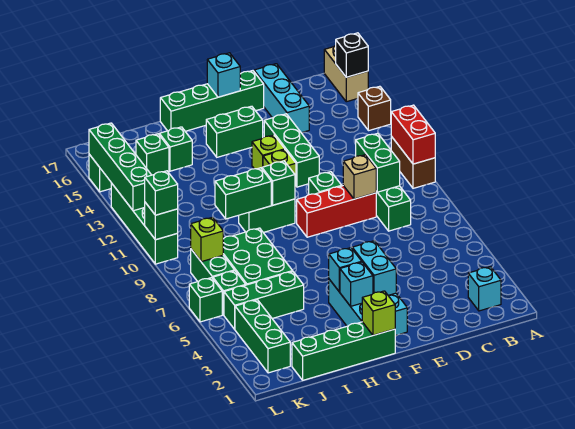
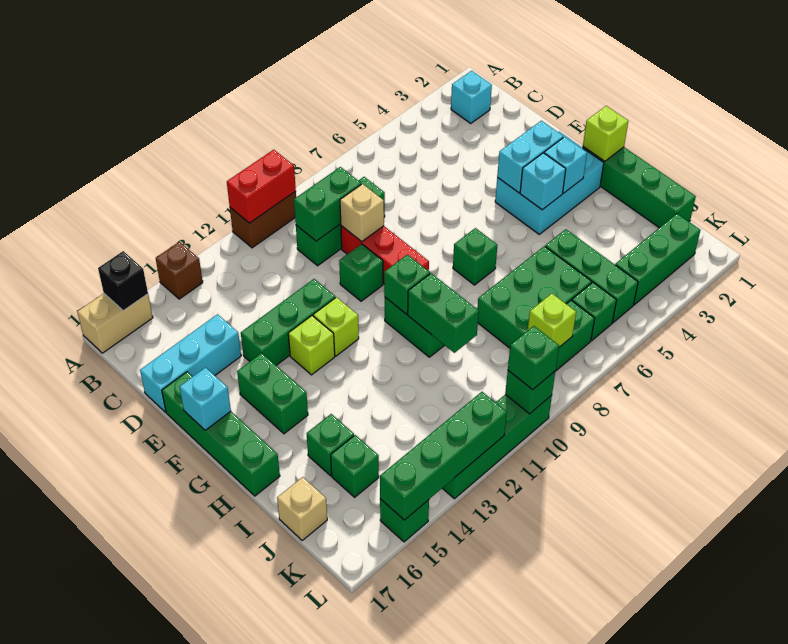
none -> tan 1x1 brick [277,477,327,540]
green 1x1 brick [189,278,222,322] -> green 1x1 brick moved to [453,228,497,285]

